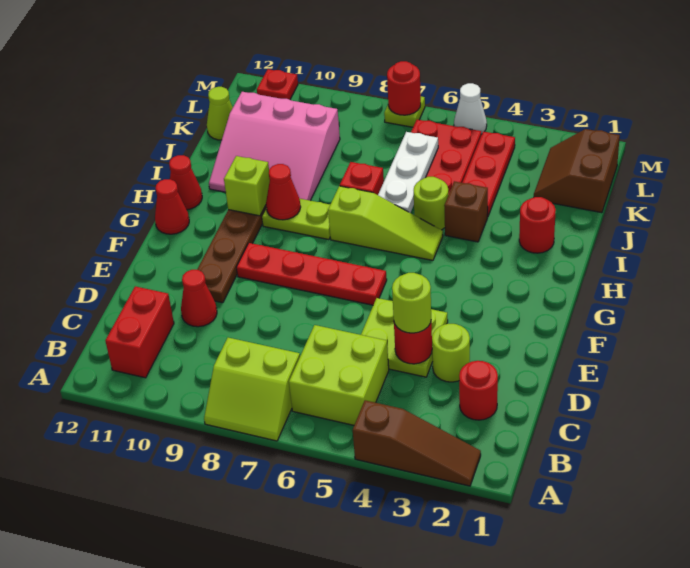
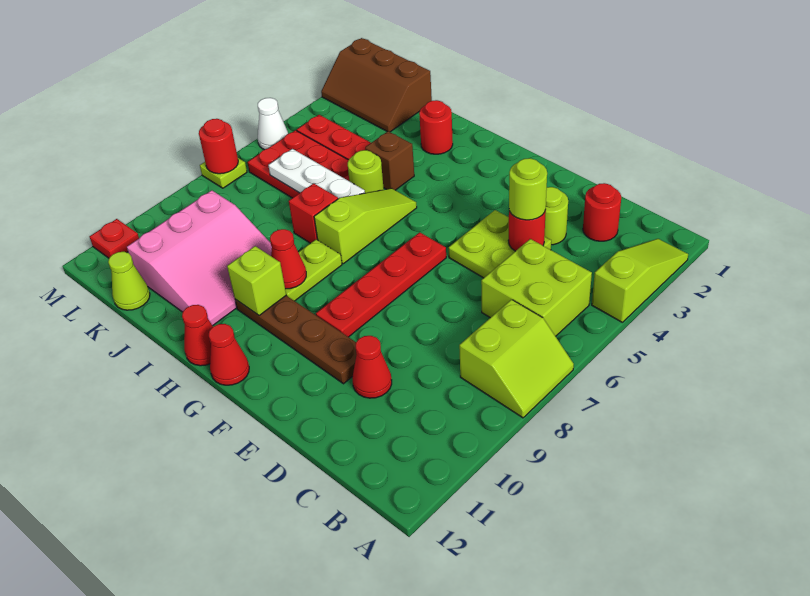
brown 1x3 slope [353,400,481,486] -> lime 1x3 slope [592,239,688,322]
red 1x2 brick [105,286,174,378] -> none
brown 2x2 slope [534,129,620,213] -> brown 2x3 slope [321,38,432,132]

